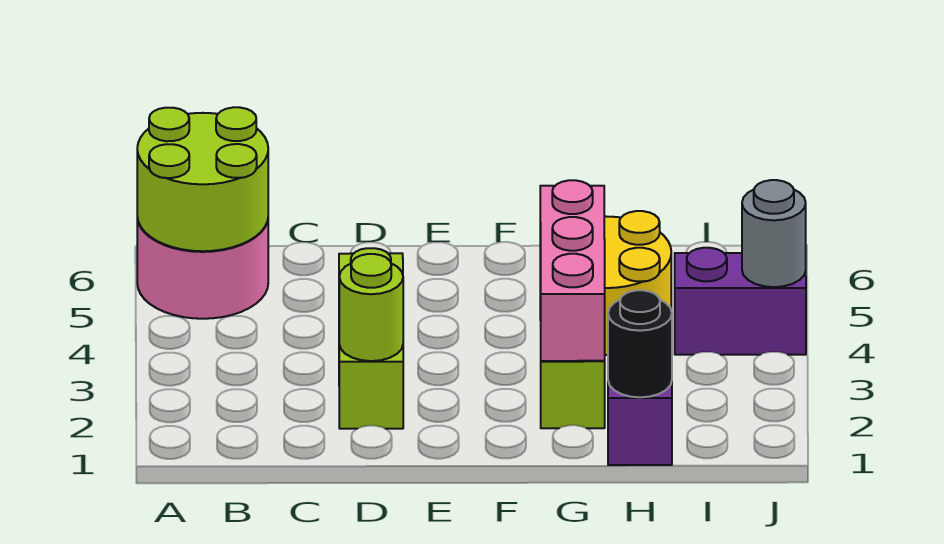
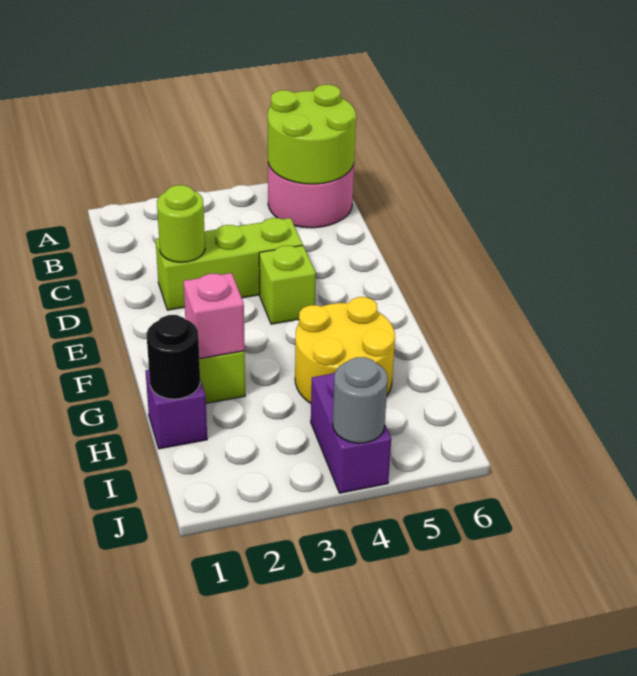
none -> lime 1x1 brick [259,245,316,324]
pink 1x3 brick [540,180,605,361] -> pink 1x1 brick [183,273,245,359]

